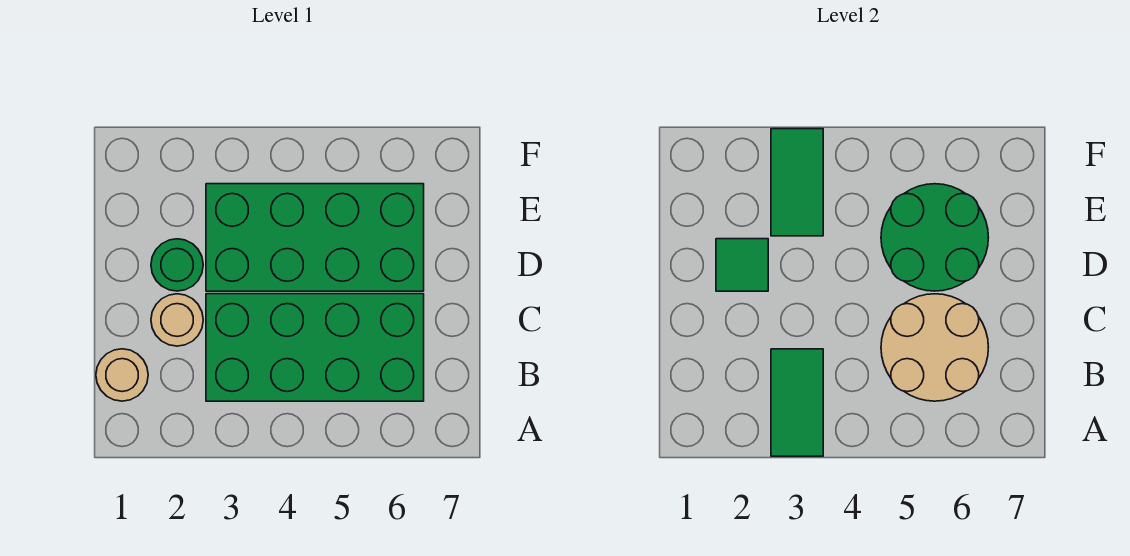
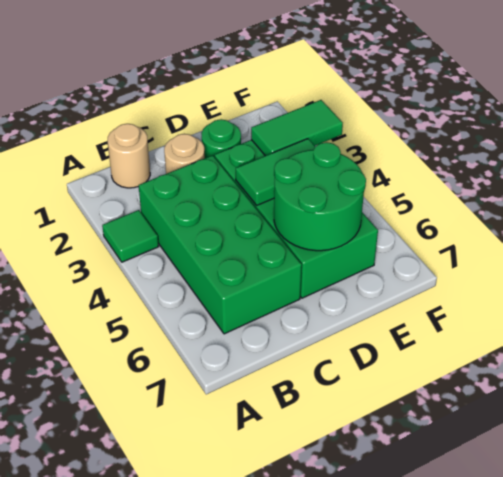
green 1x2 tile [771,349,823,456] -> green 1x2 tile moved to [236,139,315,205]
tan 2x2 round brick [881,294,988,401] -> none
green 1x1 tile [716,239,768,291] -> green 1x1 tile moved to [102,210,159,262]

